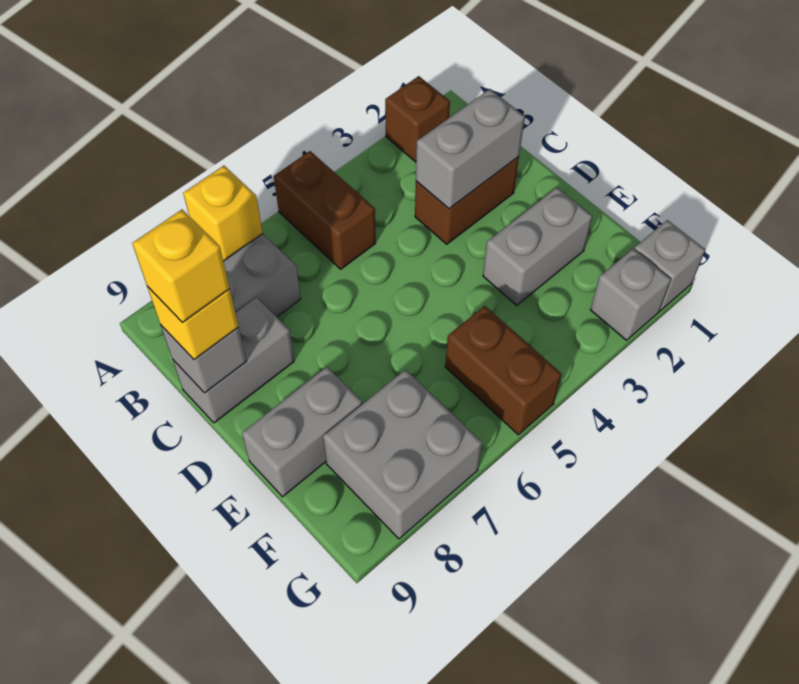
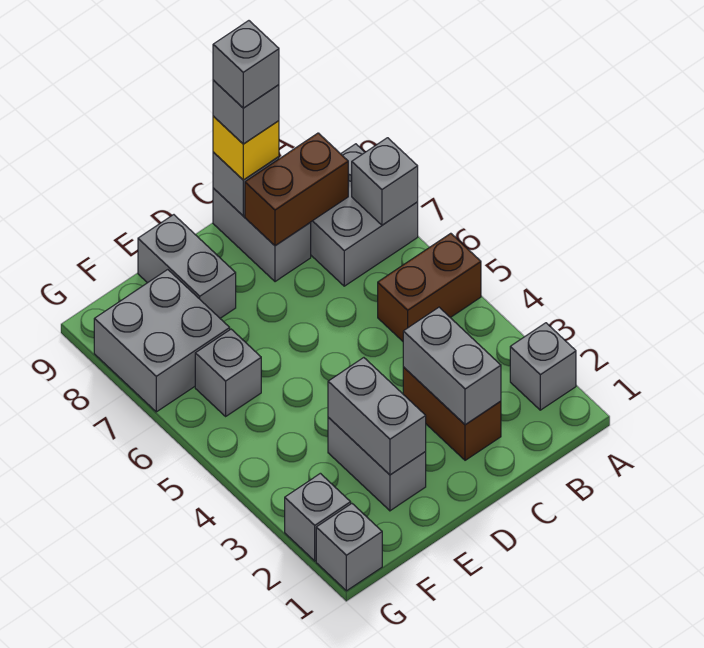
brown 1x1 brick [385,76,450,162] -> grey 1x1 brick [510,323,576,410]
yellow 1x1 brick [183,166,263,261] -> grey 1x1 brick [352,138,418,225]
yellow 1x1 brick [132,210,230,322] -> grey 1x1 brick [213,80,279,144]
none -> grey 1x1 brick [213,21,279,108]
none -> grey 1x2 brick [328,358,426,475]
brown 1x2 brick [445,306,561,435] -> brown 1x2 brick moved to [245,133,348,246]
none -> grey 1x1 brick [195,329,261,416]

